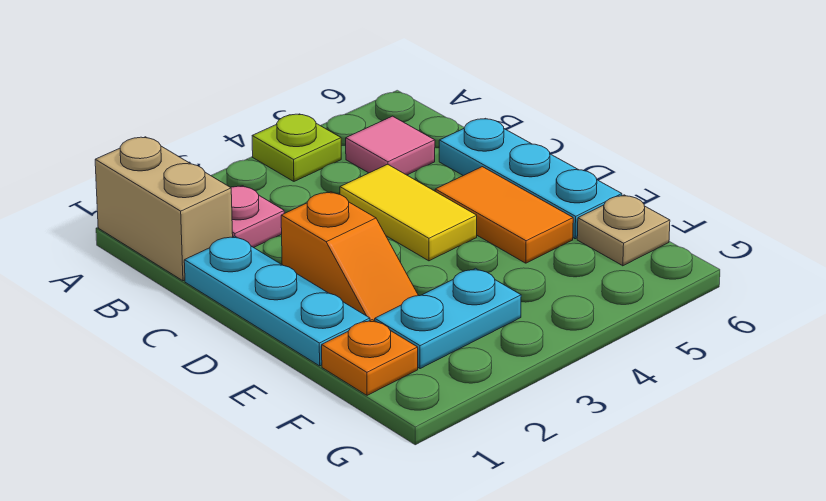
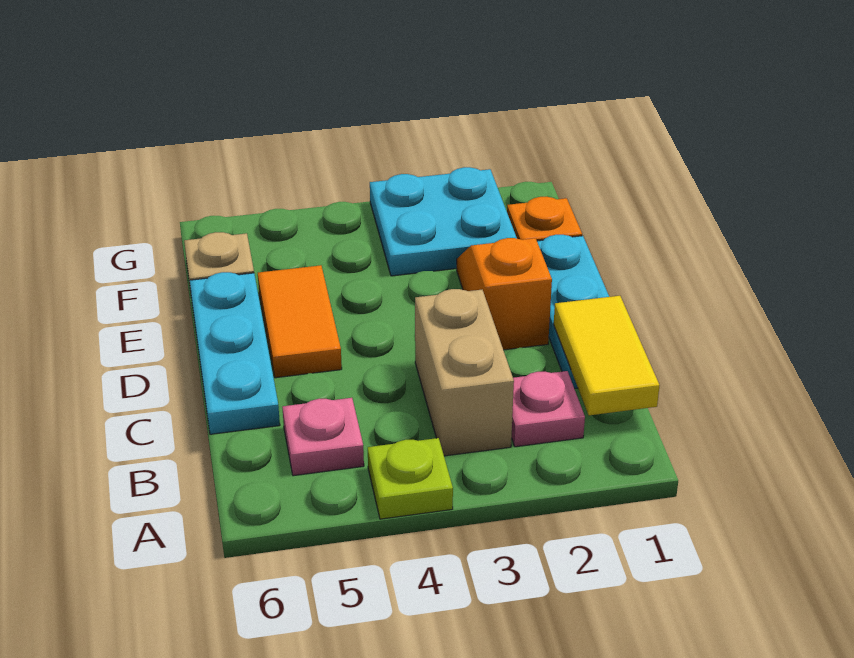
tan 1x2 brick [95,137,233,281] -> tan 1x2 brick moved to [415,289,514,456]
pink 1x1 tile [346,116,435,175] -> pink 1x1 plate [282,398,364,476]
yellow 1x2 tile [340,164,477,261] -> yellow 1x2 tile moved to [554,296,660,415]
cyan 1x2 plate [375,268,521,369] -> cyan 2x2 plate [370,167,517,276]

